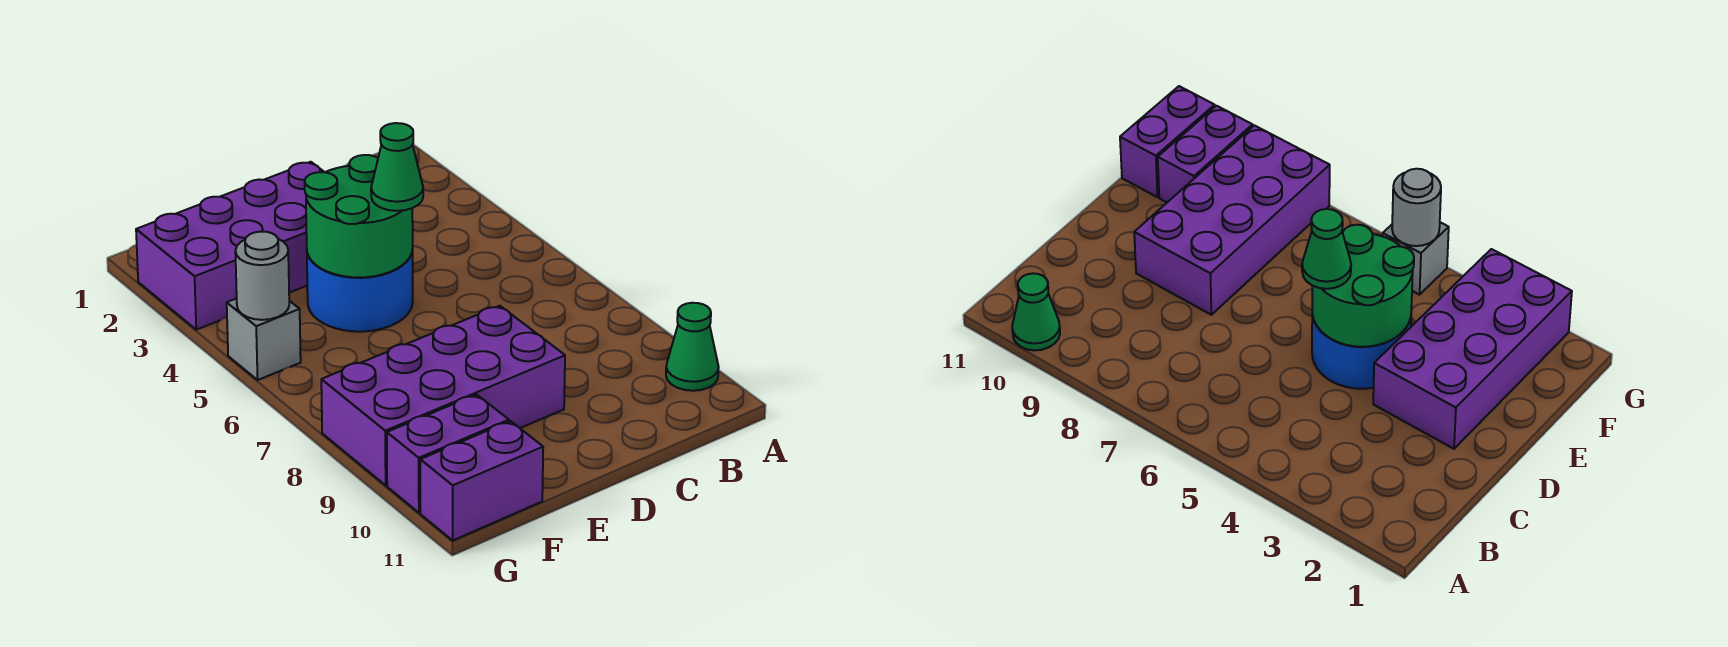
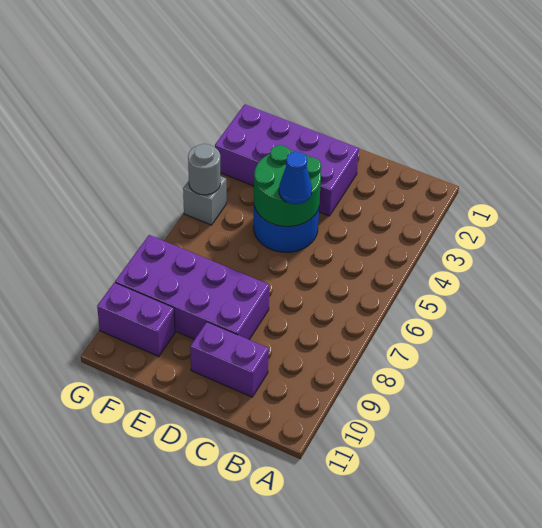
green 1x1 cone [666,303,719,391] -> none
green 1x1 cone [371,123,423,211] -> blue 1x1 cone [279,151,312,204]
purple 1x2 brick [420,421,543,540] -> purple 1x2 brick moved to [190,322,269,397]

